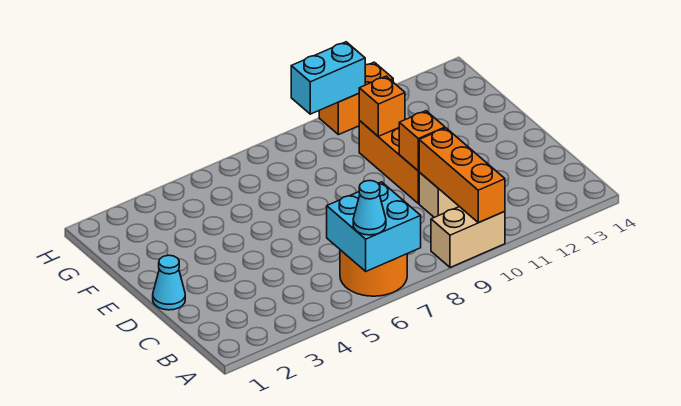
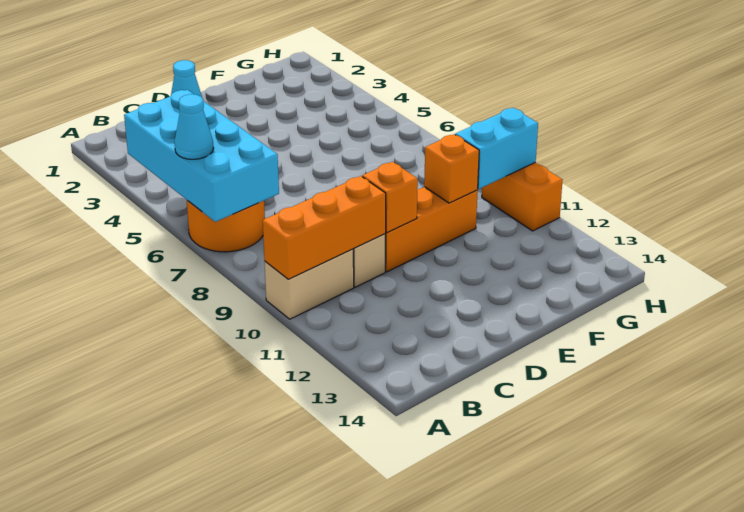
cyan 2x2 brick [327,182,421,271] -> cyan 2x4 brick [124,90,279,222]
tan 1x2 brick [431,207,505,268] -> tan 1x2 brick turned to [265,249,354,319]
cyan 1x2 brick [291,42,365,114] -> cyan 1x2 brick turned to [455,108,538,189]

